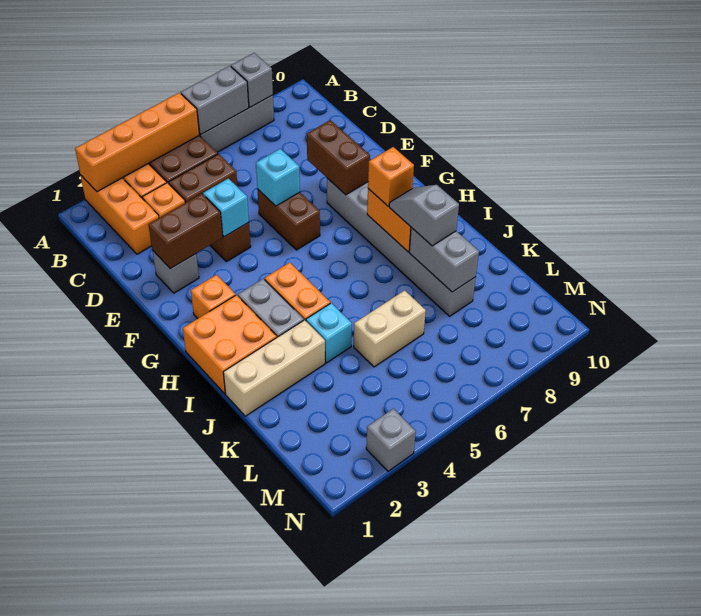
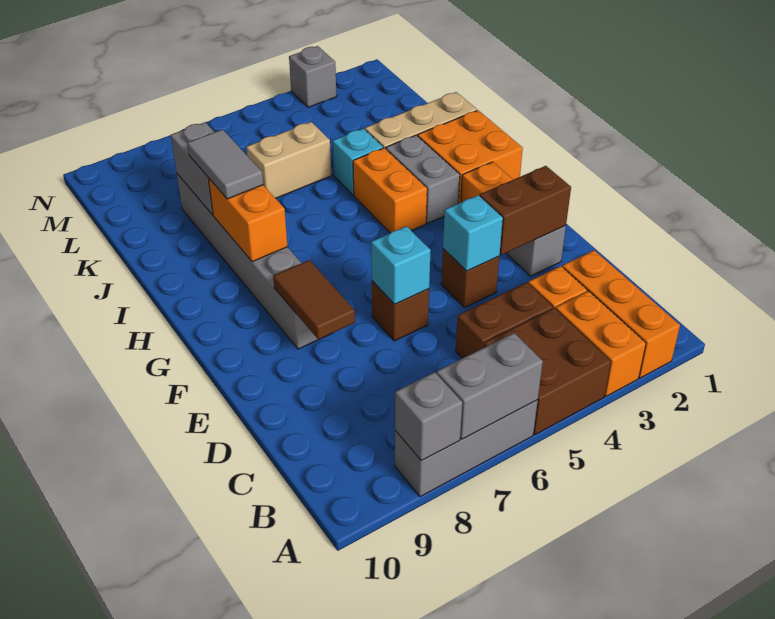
orange 1x4 brick [75,93,199,192] -> none
brown 1x2 brick [257,189,320,250] -> brown 1x1 brick [372,281,429,341]
brown 1x2 brick [307,120,370,195] -> brown 1x2 tile [273,260,355,340]
orange 1x1 brick [368,147,414,206] -> none
grey 1x2 slope [389,185,459,246] -> grey 1x2 tile [187,129,263,199]

